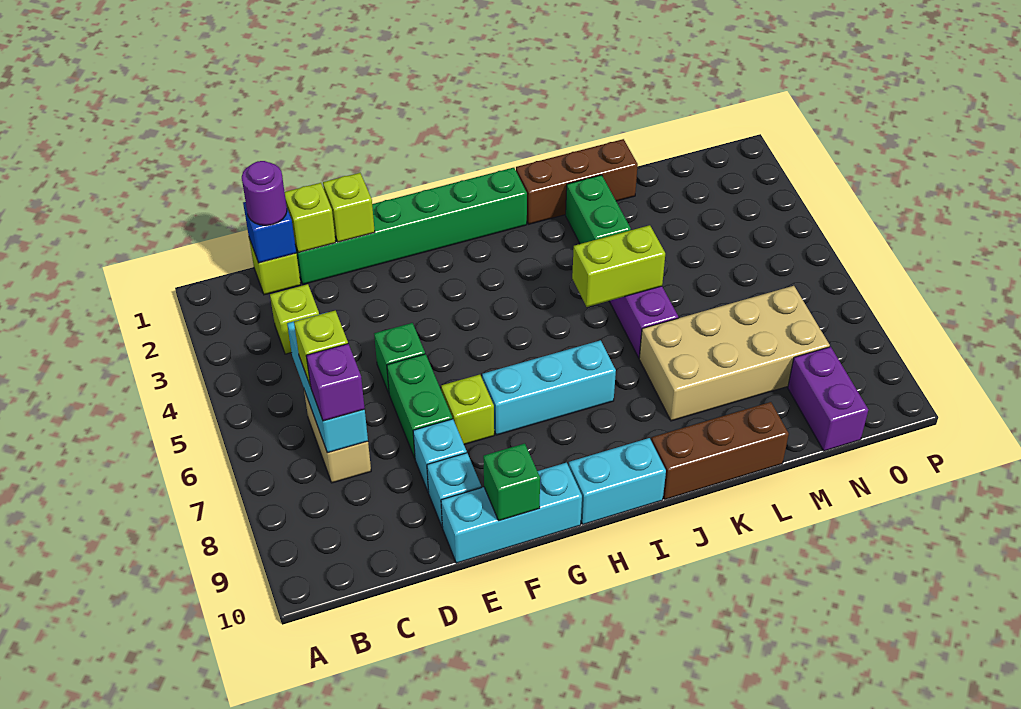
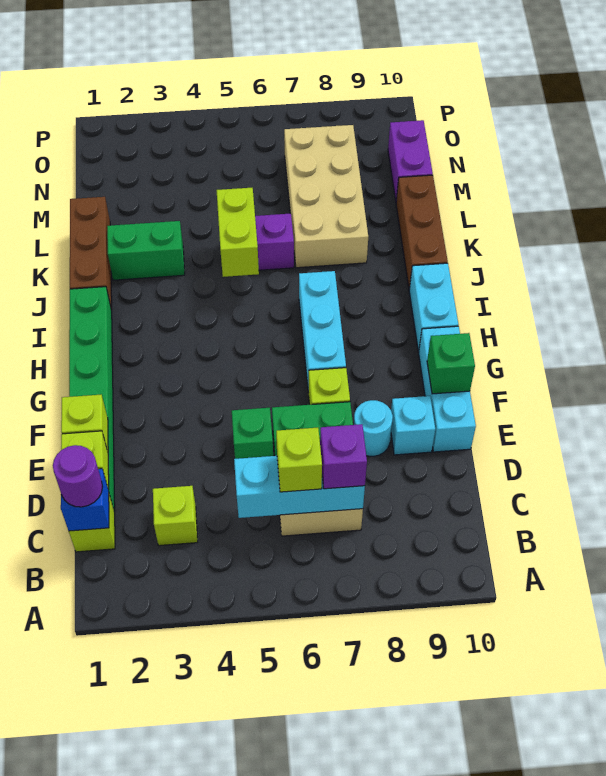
cyan 1x1 brick [413,419,467,493] -> cyan 1x1 round brick [354,400,393,456]
purple 1x2 brick [788,347,868,451] -> purple 1x2 brick turned to [388,120,433,200]

